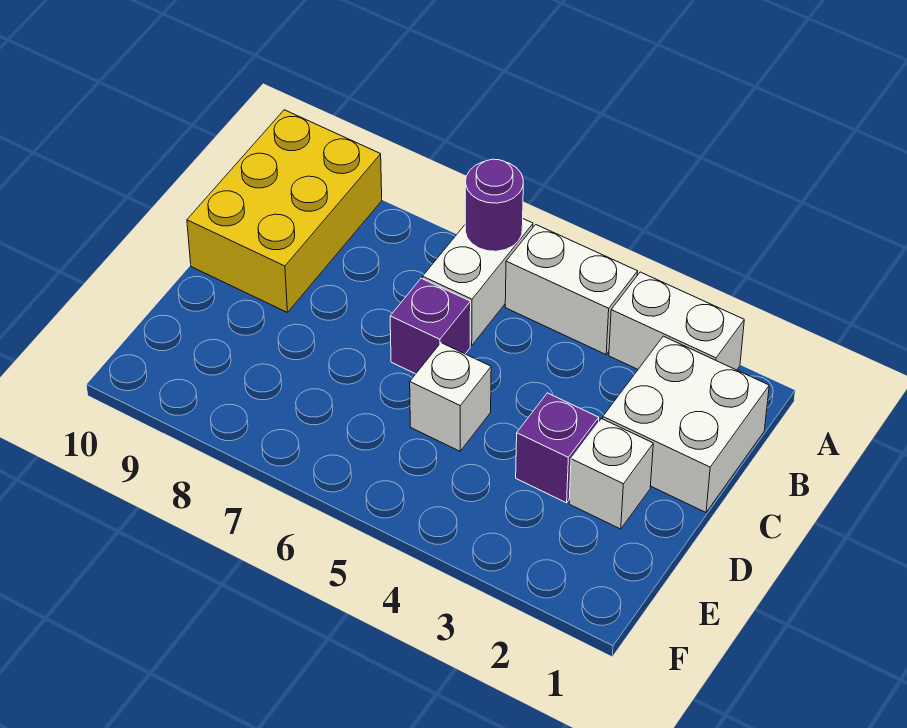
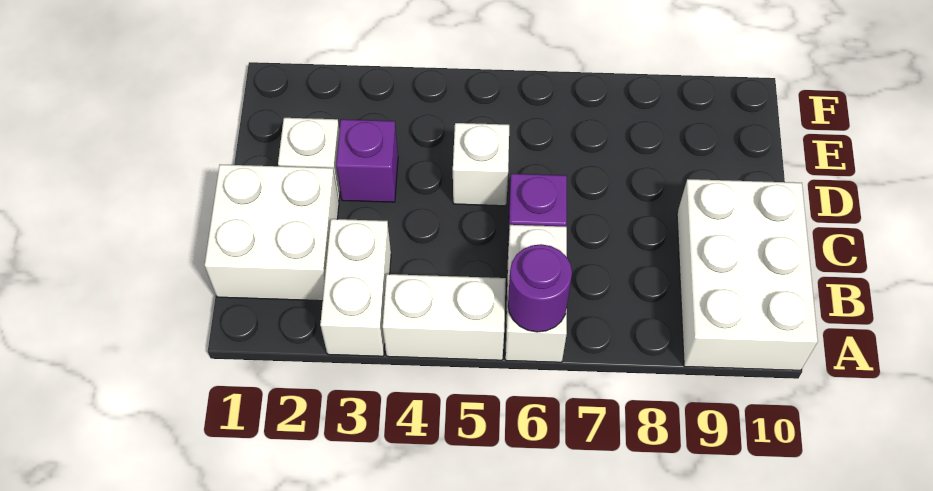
white 1x2 brick [609,272,744,370] -> white 1x2 brick turned to [320,219,391,356]
yellow 2x3 brick [187,110,382,312] -> white 2x3 brick [677,179,818,370]

